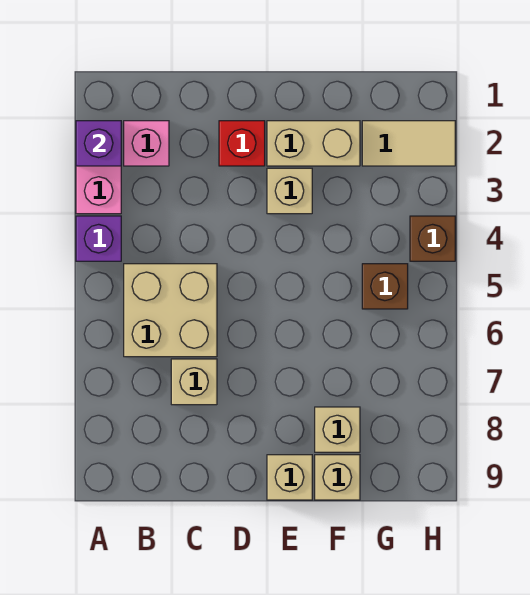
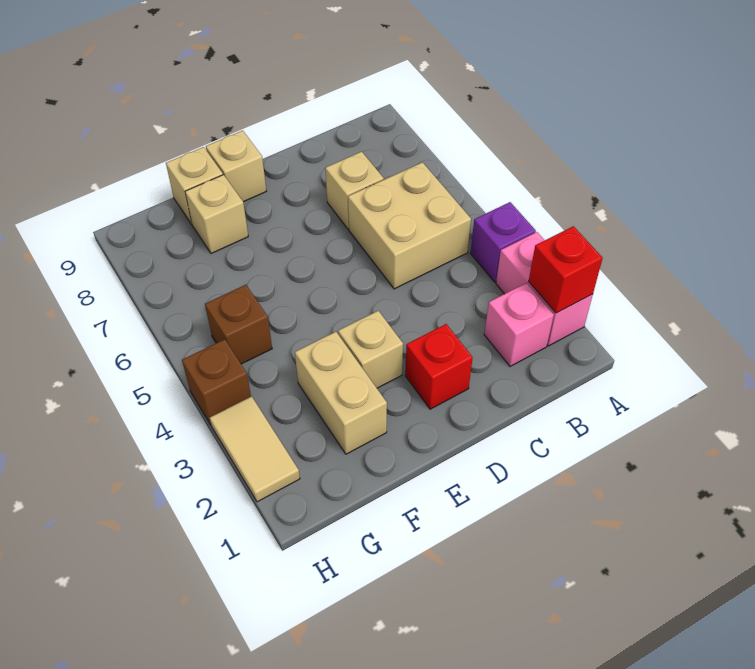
purple 1x1 brick [76,121,121,166] -> red 1x1 brick [528,226,603,313]
tan 1x2 brick [267,121,360,166] -> tan 1x2 brick turned to [295,332,387,454]
tan 1x2 tile [362,121,455,166] -> tan 1x2 tile turned to [210,396,300,502]

